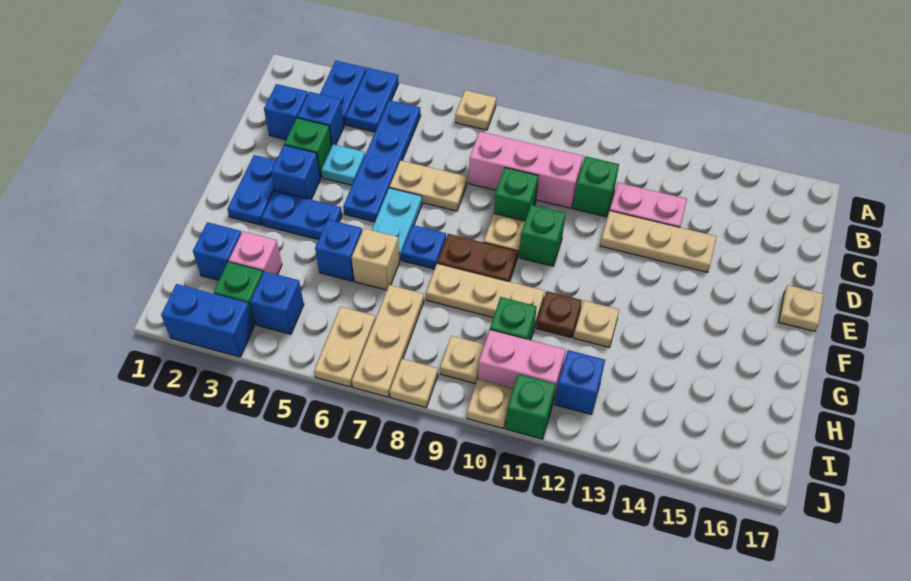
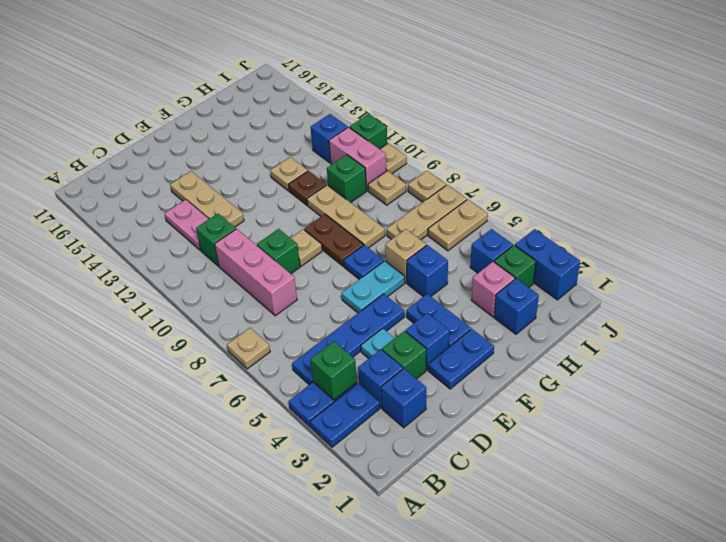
tan 1x2 plate [390,160,467,211] -> none
green 1x1 brick [519,205,565,266] -> green 1x1 brick moved to [310,341,357,400]
tan 1x1 plate [779,285,824,331] -> none

